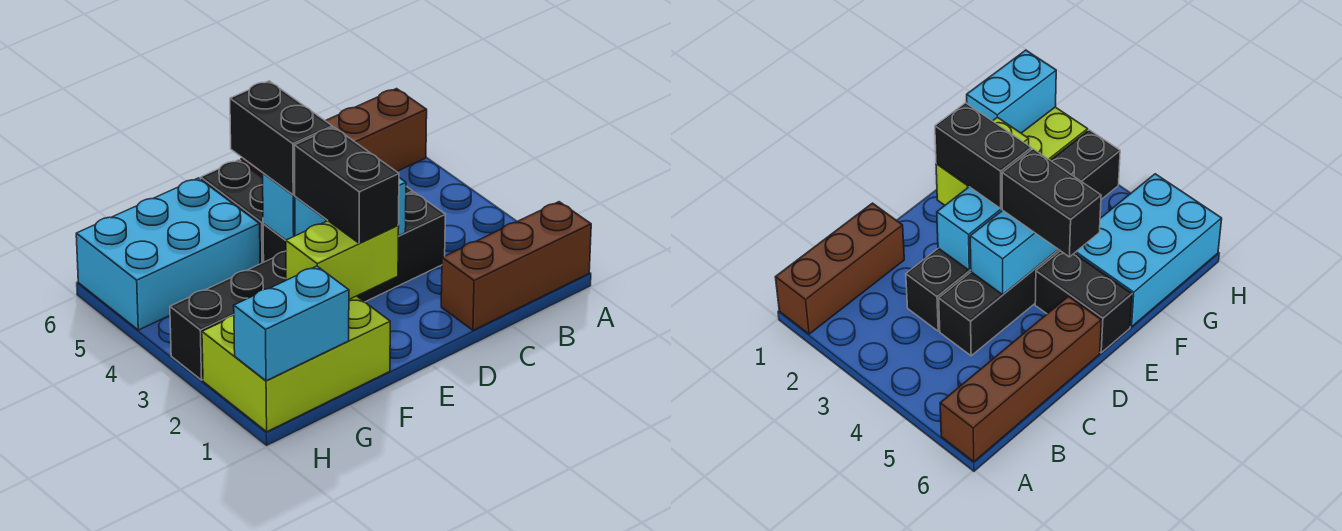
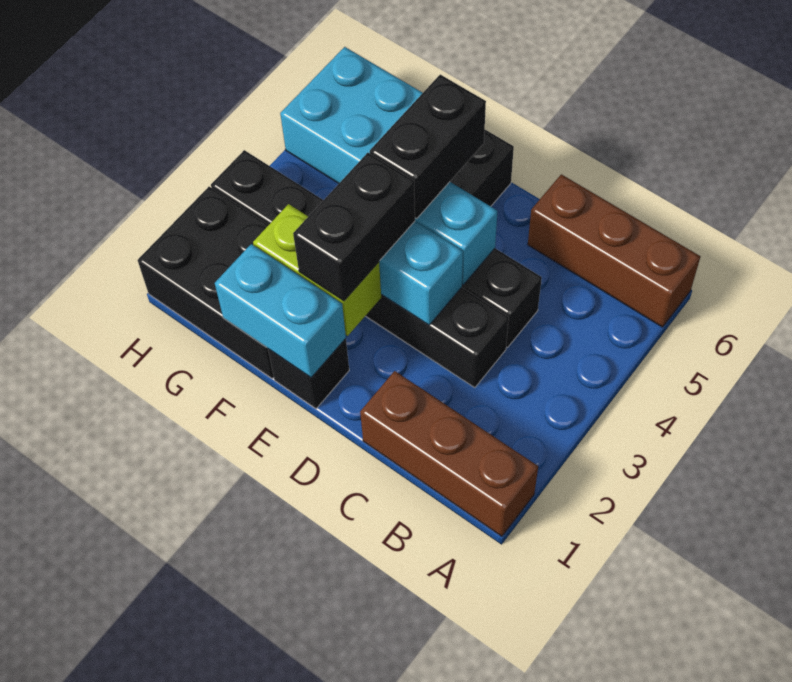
brown 1x4 brick [241,89,427,177] -> brown 1x3 brick [528,174,701,327]
none -> black 1x1 brick [268,339,349,409]
lime 2x3 brick [202,296,390,432] -> black 2x3 brick [138,187,274,379]
cyan 1x2 brick [234,266,349,381] -> cyan 1x2 brick moved to [215,244,346,378]

